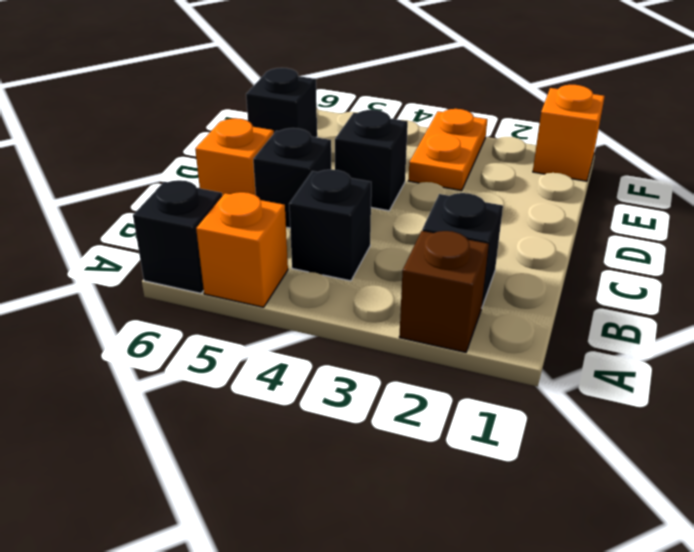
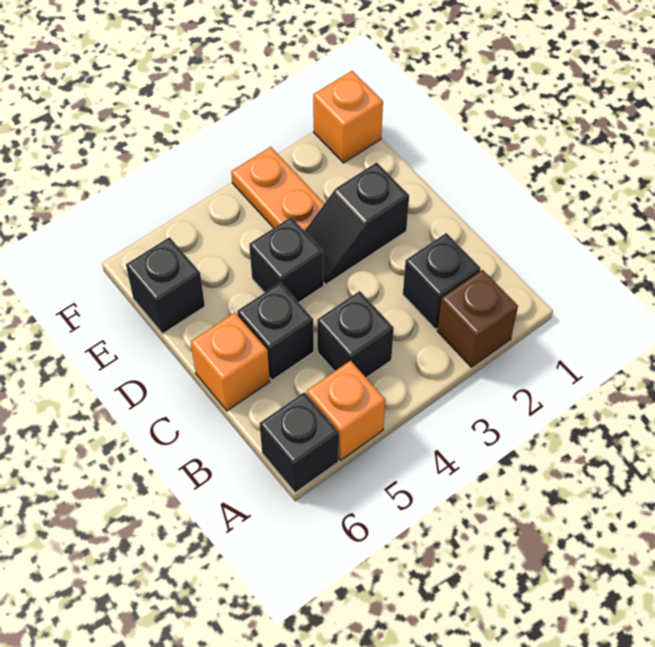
none -> black 1x2 slope [305,162,409,285]

